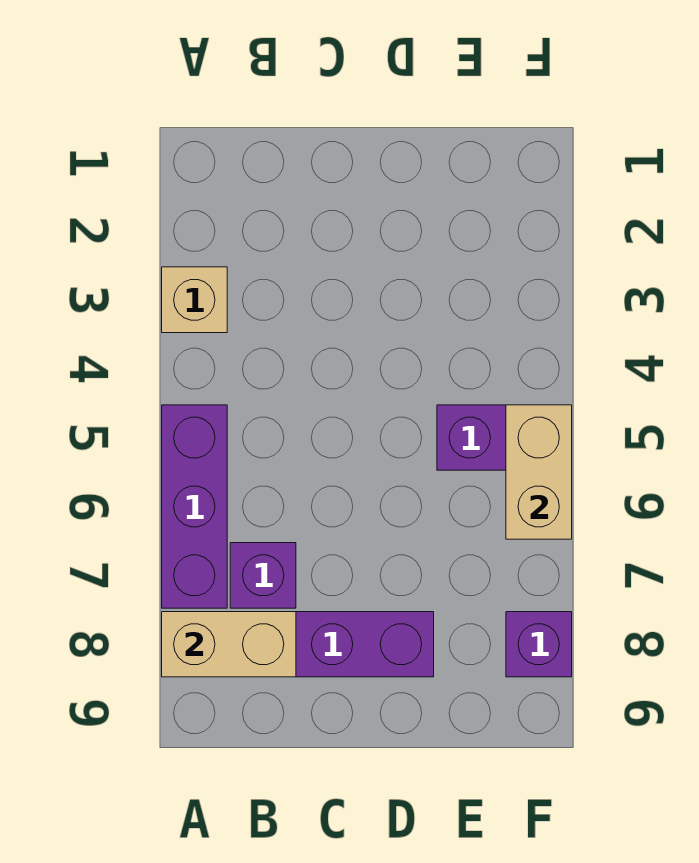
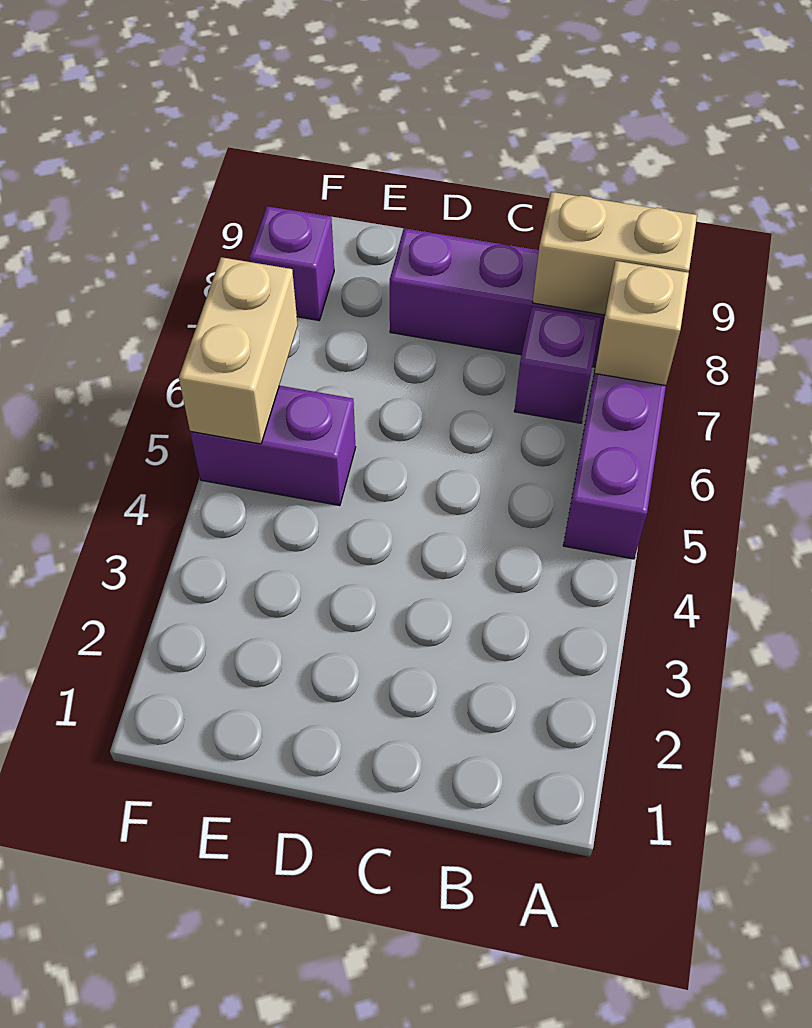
tan 1x1 brick [162,267,227,333] -> tan 1x1 brick moved to [595,261,689,386]

